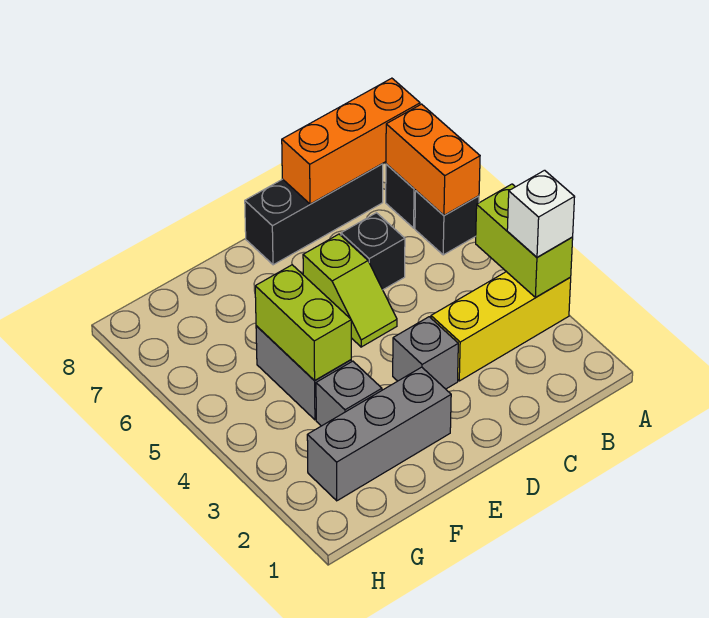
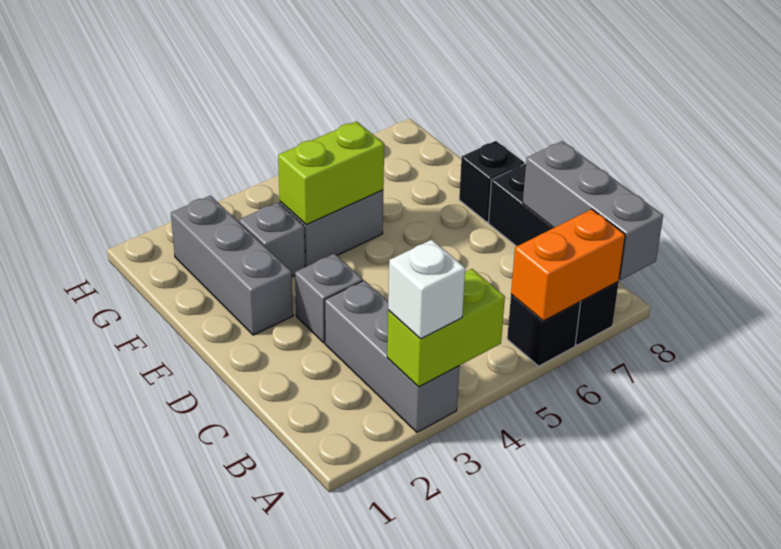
yellow 1x3 brick [431,272,571,381] -> grey 1x3 brick [325,280,459,432]
orange 1x3 brick [282,78,420,204] -> grey 1x3 brick [523,141,663,280]
black 1x1 brick [341,213,405,290] -> black 1x1 brick moved to [459,141,525,222]
lime 1x2 slope [303,234,397,347] -> none

